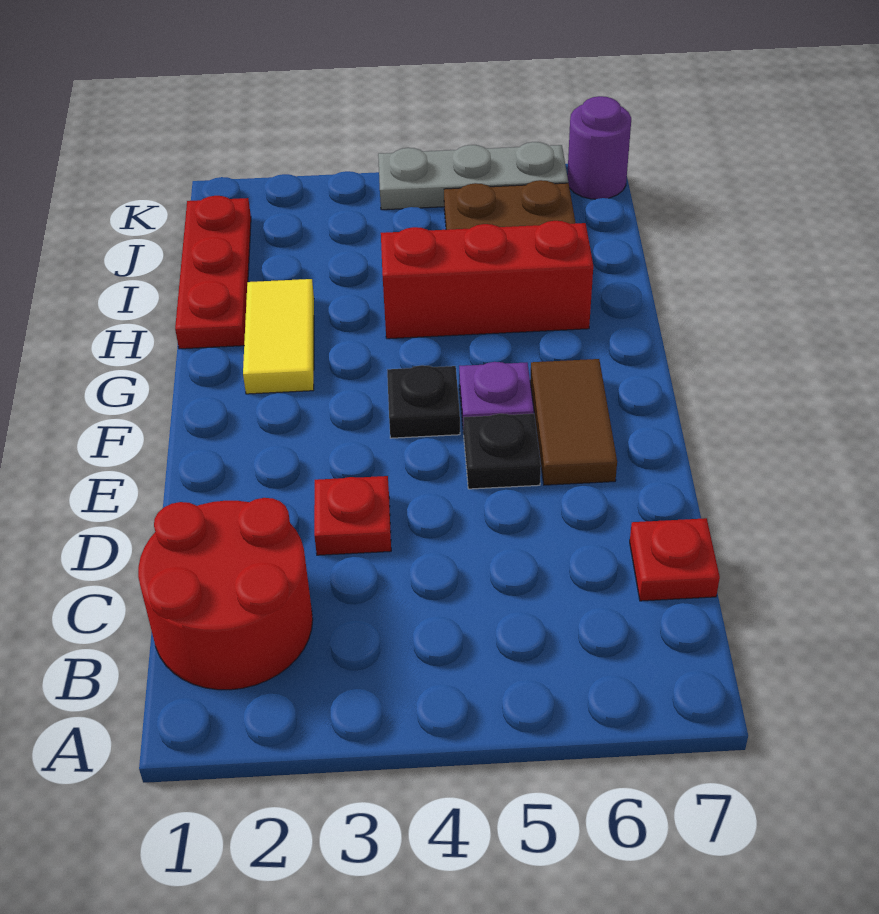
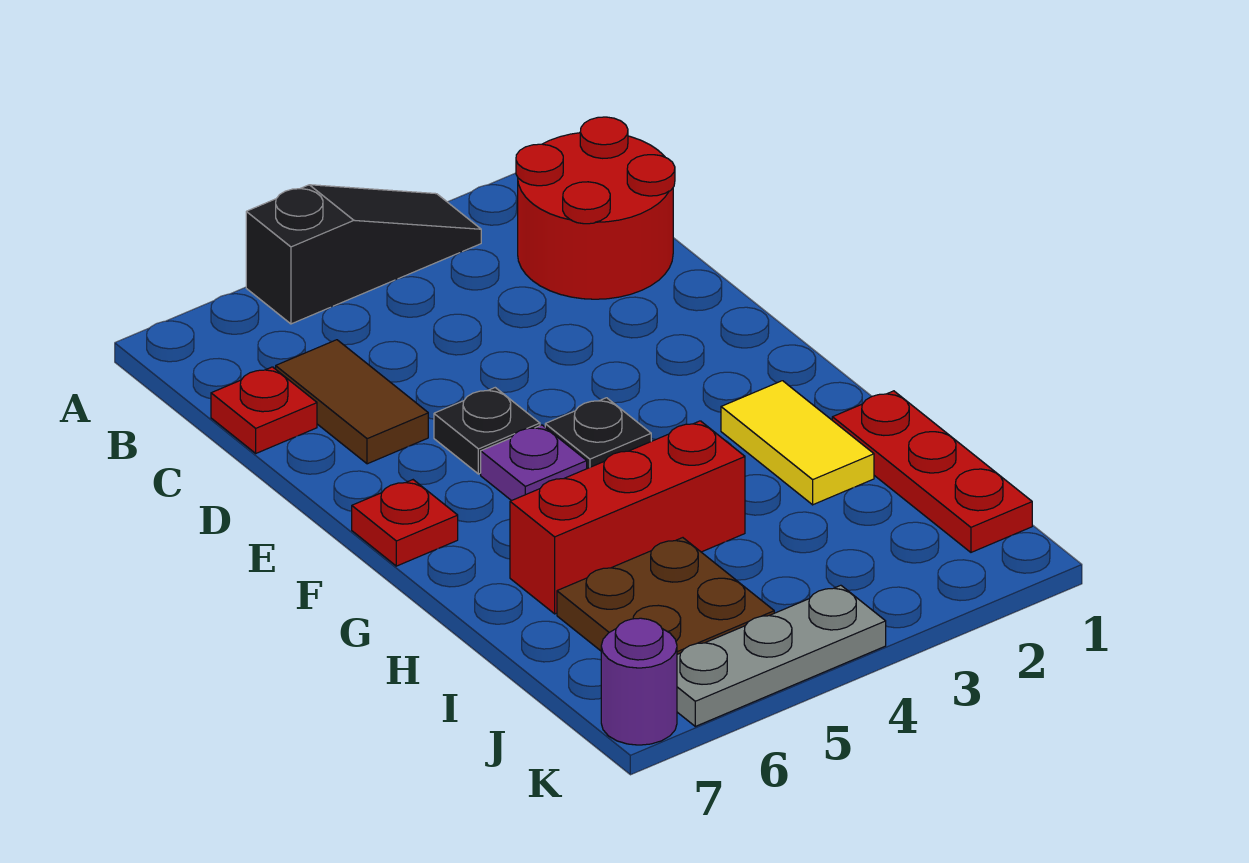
none -> black 1x3 slope [246,185,481,324]
red 1x1 plate [314,476,391,555] -> red 1x1 plate moved to [352,480,458,566]
brown 1x2 tile [530,359,617,485] -> brown 1x2 tile moved to [276,340,428,464]

